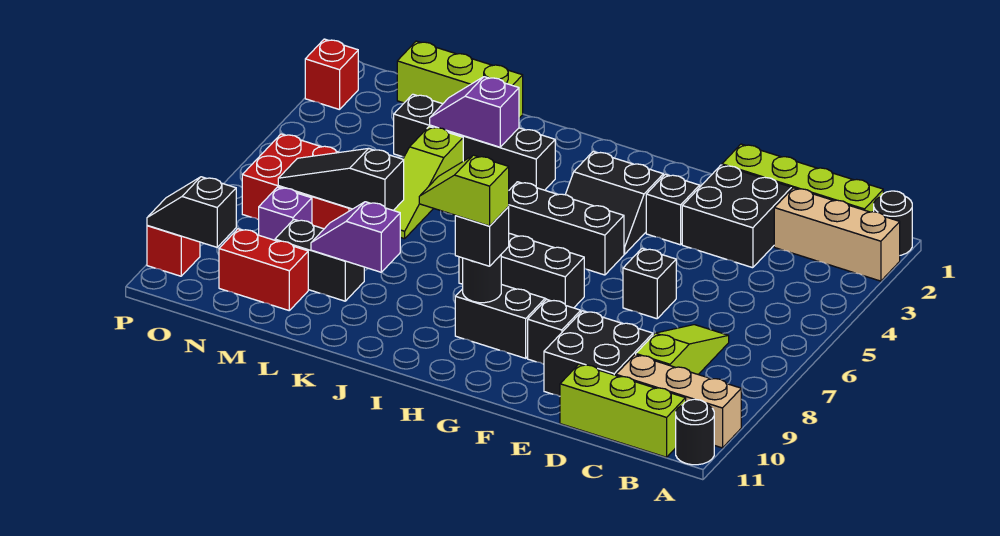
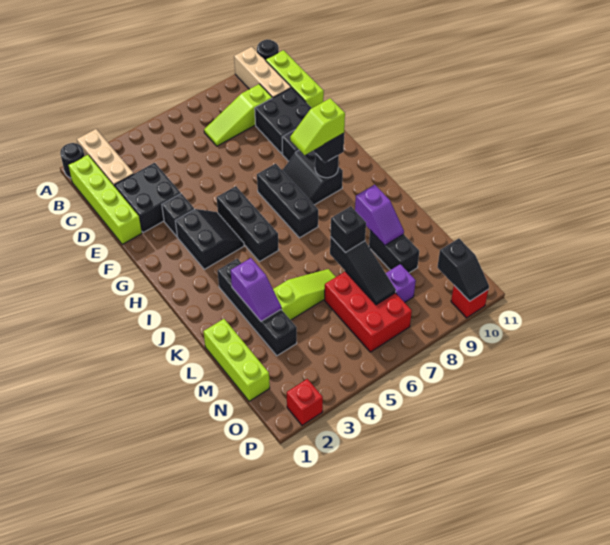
black 1x1 brick [623,248,676,319] -> black 1x1 brick moved to [330,206,366,252]
lime 1x2 slope [419,155,509,226] -> lime 1x2 slope turned to [290,98,345,155]
red 1x2 brick [219,229,308,310] -> none

